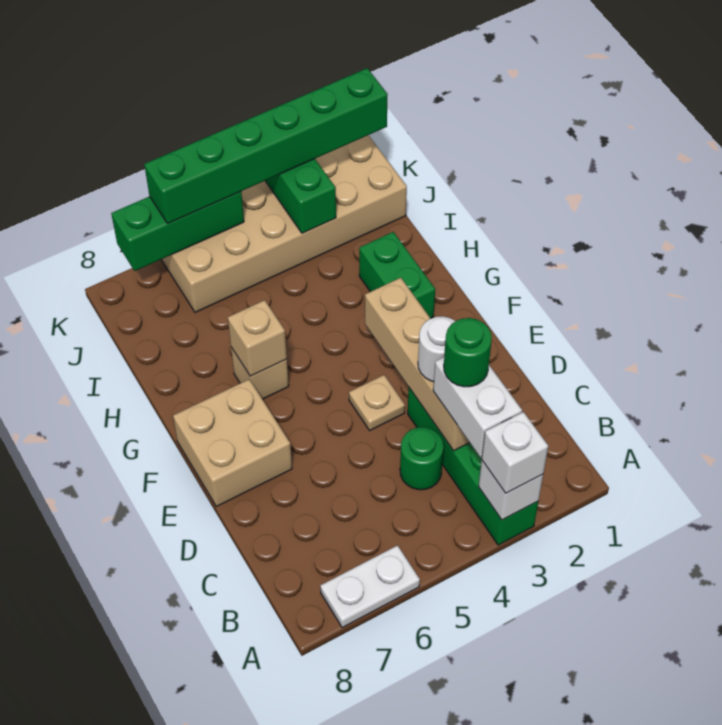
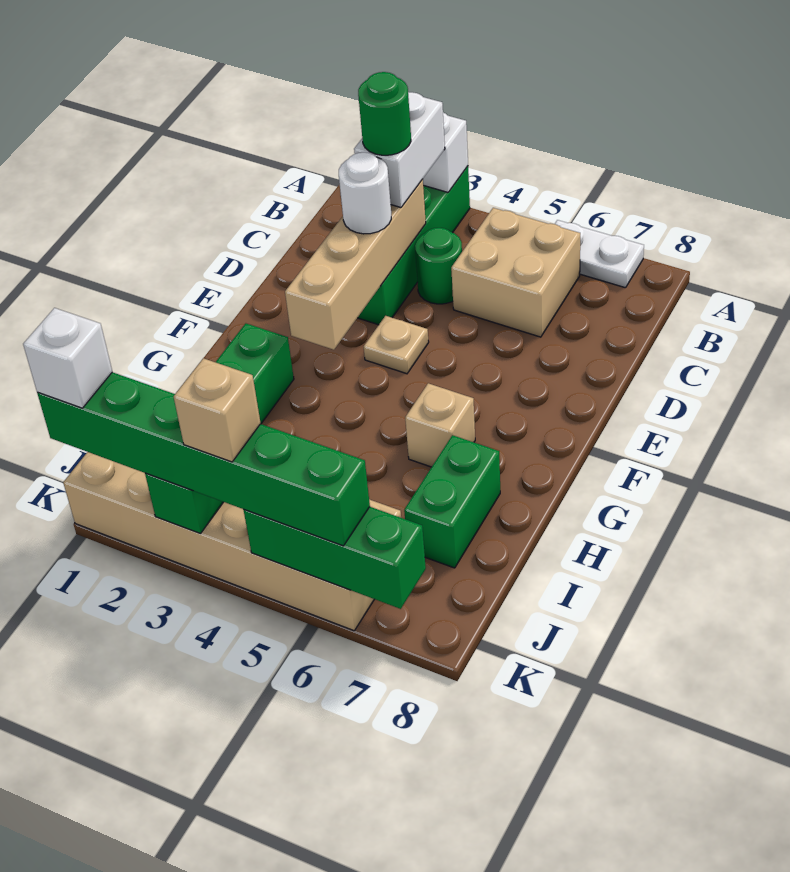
white 1x1 brick [482,412,548,493] -> white 1x1 brick moved to [23,308,112,408]
tan 2x2 brick [173,379,292,506] -> tan 2x2 brick moved to [451,208,580,337]
tan 1x1 brick [228,300,287,376] -> tan 1x1 brick moved to [174,358,261,462]
none -> green 1x2 brick [404,435,500,568]

